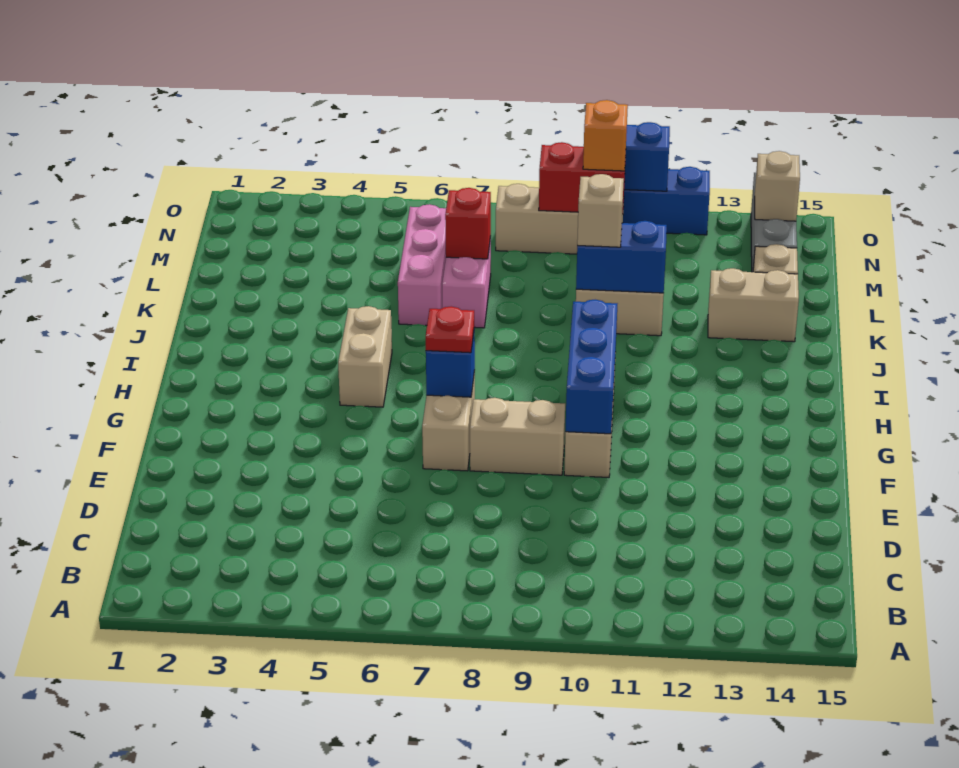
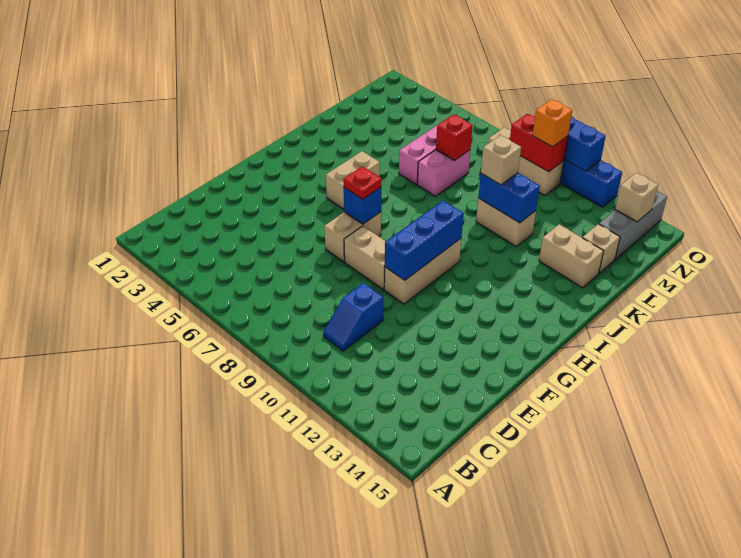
none -> blue 1x2 slope [323,283,384,351]

